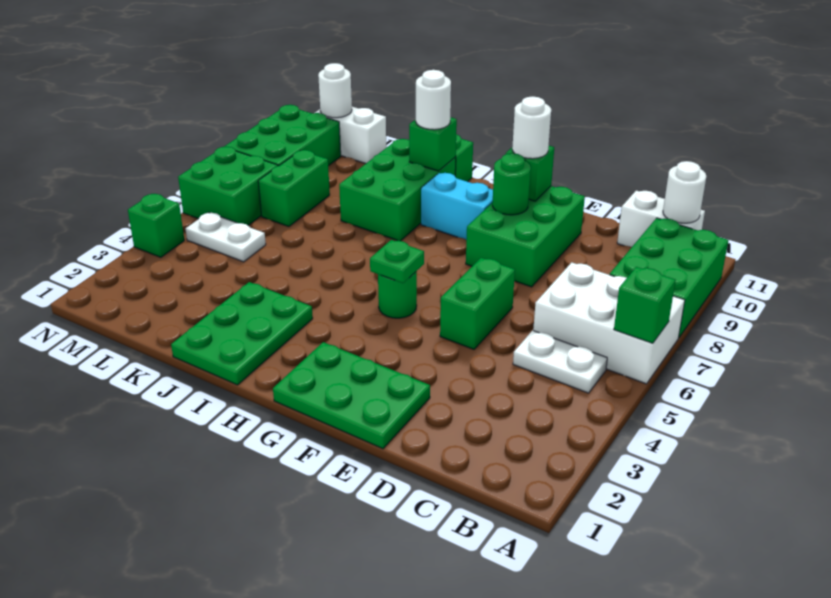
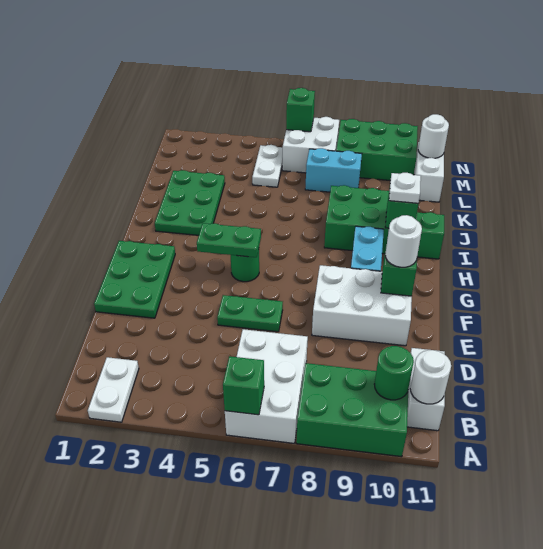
white 1x2 plate [513,330,607,393] -> white 1x2 plate moved to [88,357,139,422]
green 1x2 brick [440,258,515,349] -> green 1x2 plate [217,295,283,332]
green 2x3 brick [466,186,585,287] -> white 2x3 brick [312,265,412,346]
green 1x1 round brick [492,153,531,215] -> green 1x1 round brick moved to [374,346,414,400]
green 1x1 plate [370,240,424,283] -> green 1x2 plate [197,223,261,257]
green 2x3 plate [171,282,313,385] -> green 2x3 plate turned to [155,170,225,235]
white 1x1 round brick [416,70,451,130] -> white 1x1 plate [389,173,421,203]
green 1x2 brick [258,150,330,227] -> cyan 1x2 brick [305,148,362,192]
green 2x2 brick [178,146,278,225] -> white 2x2 brick [282,117,339,173]
green 1x1 brick [128,194,184,257] -> green 1x1 brick moved to [286,88,315,132]

